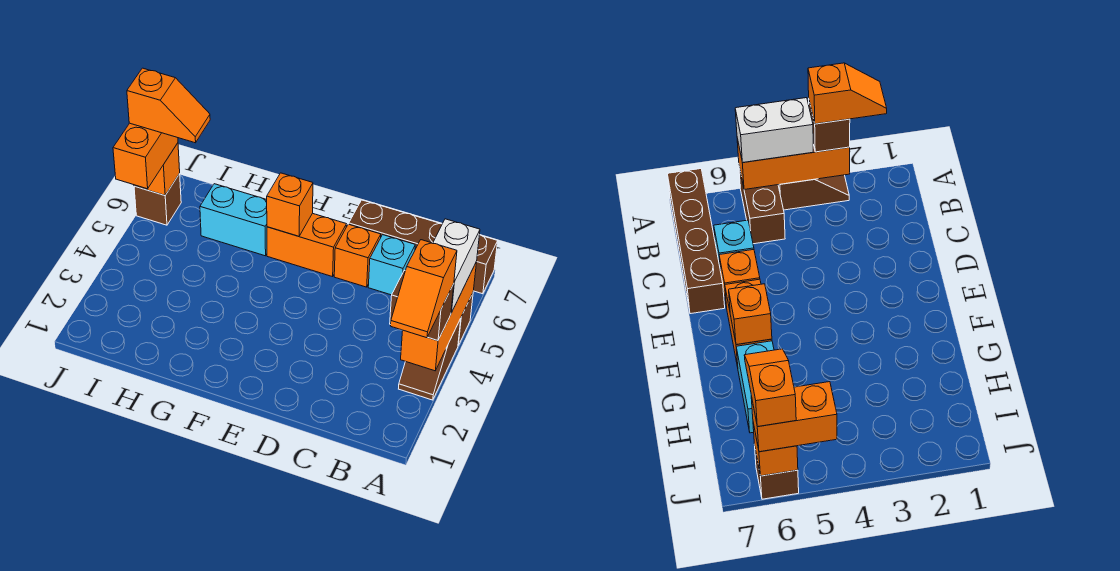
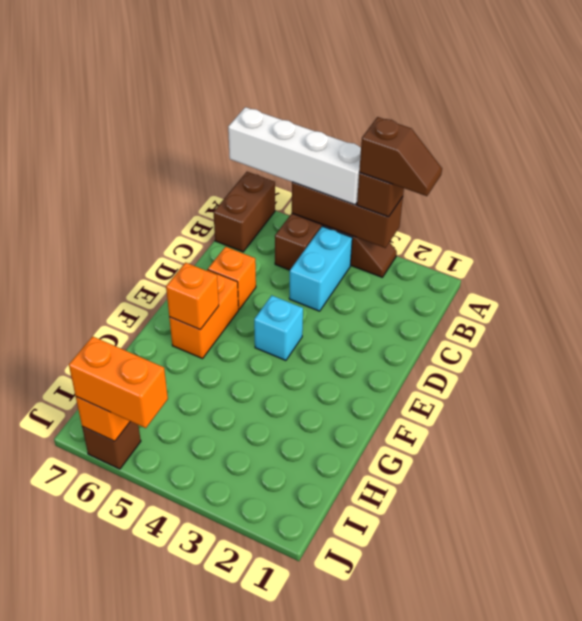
orange 1x2 slope [391,240,457,338] -> brown 1x2 slope [359,117,442,196]
orange 1x3 brick [401,261,477,371] -> brown 1x3 brick [292,182,403,248]
white 1x2 brick [433,219,480,313] -> white 1x4 brick [228,107,361,205]
brown 1x4 brick [349,200,498,294] -> brown 1x2 brick [213,172,275,252]
cyan 1x1 brick [368,235,415,295] -> cyan 1x1 brick moved to [254,295,303,361]
cyan 1x2 brick [200,184,267,256] -> cyan 1x2 brick moved to [289,226,352,311]
orange 1x2 slope [127,68,210,143] -> none

